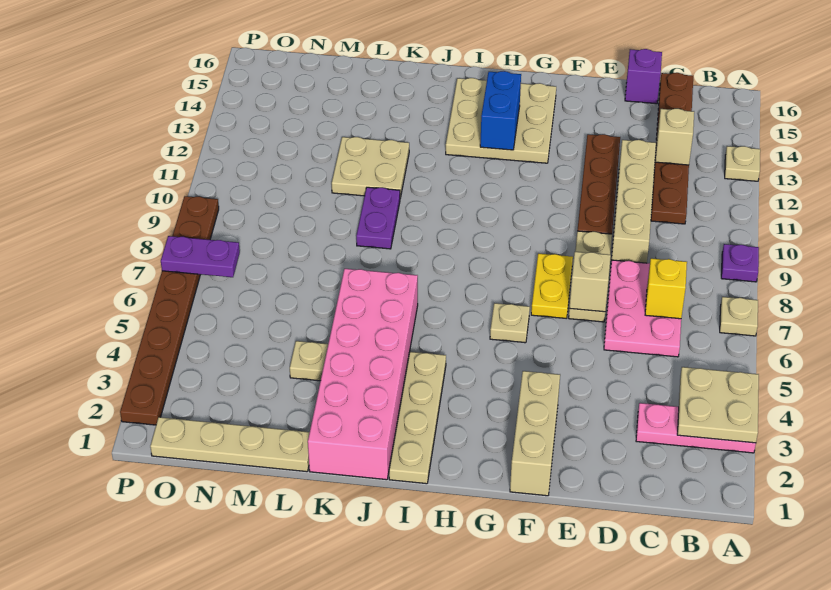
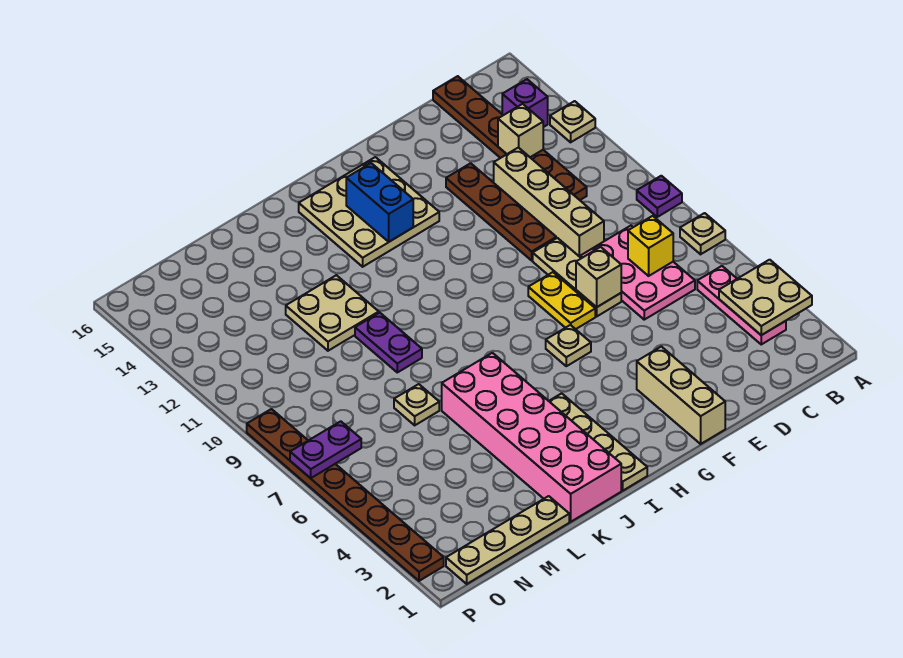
pink 1x3 plate [636,403,756,453] -> pink 1x3 plate turned to [697,266,786,344]
purple 1x1 brick [625,49,662,104] -> purple 1x1 brick moved to [502,79,548,127]
tan 1x1 plate [290,341,328,381] -> tan 1x1 plate moved to [394,384,439,425]

